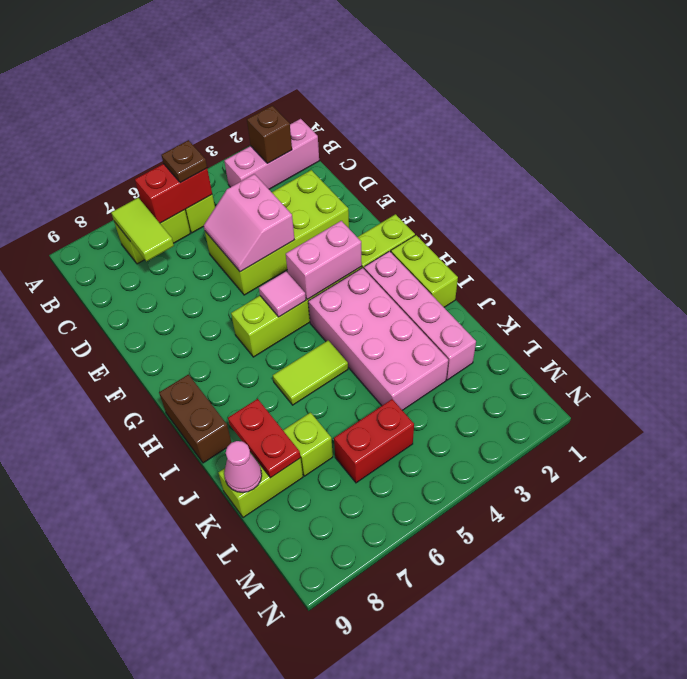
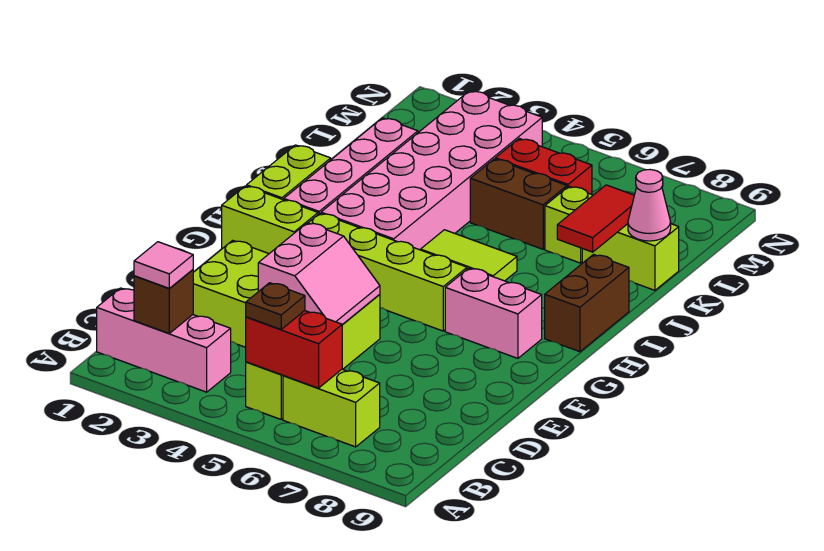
lime 1x2 tile [111,198,174,261] -> none
pink 1x2 brick [286,221,362,299] -> pink 1x2 brick moved to [445,268,542,358]
pink 1x1 tile [259,272,306,317] -> pink 1x1 tile moved to [134,242,193,288]
pink 2x4 brick [308,268,448,410] -> pink 2x6 brick [321,91,542,250]
red 1x2 plate [228,399,300,478] -> red 1x2 tile [557,185,634,252]
none -> brown 1x2 brick [470,159,567,249]

